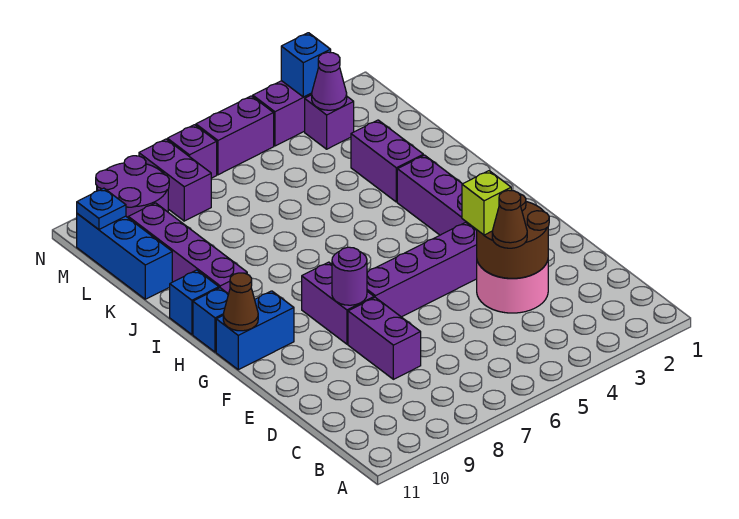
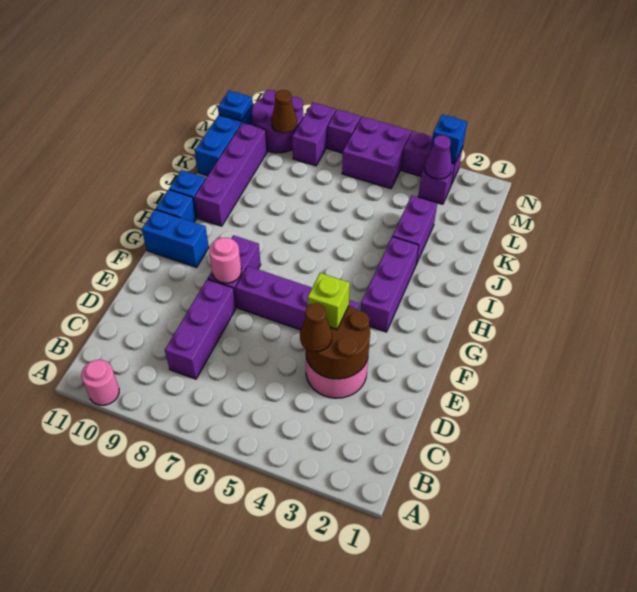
none -> pink 1x1 round brick [81,360,119,405]
purple 1x2 brick [348,297,421,379] -> purple 1x3 brick [165,279,236,379]
purple 1x1 round brick [332,247,367,305] -> pink 1x1 round brick [209,238,241,283]
brown 1x1 cone [223,273,258,331] -> brown 1x1 cone moved to [271,90,297,133]
purple 1x2 brick [196,96,274,175] -> purple 2x2 brick [342,117,411,189]

